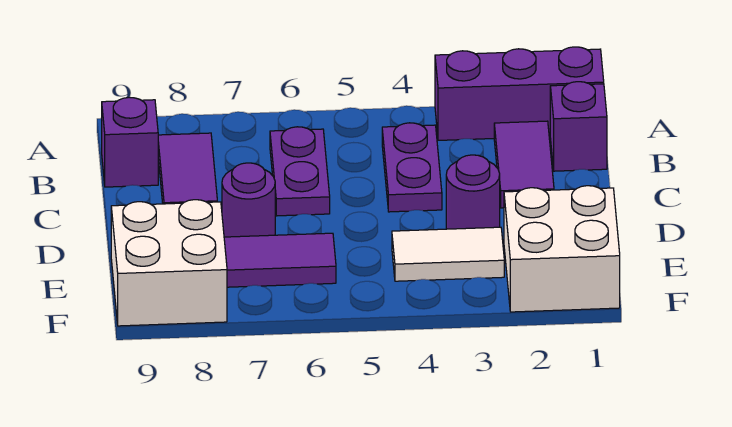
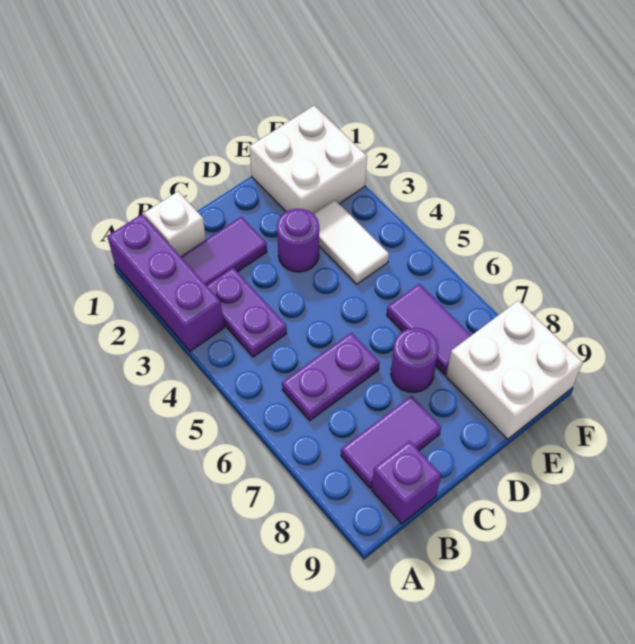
purple 1x1 brick [550,82,607,171] -> white 1x1 brick [144,191,206,256]
purple 1x2 plate [382,123,442,212] -> purple 1x2 plate turned to [207,268,287,357]

